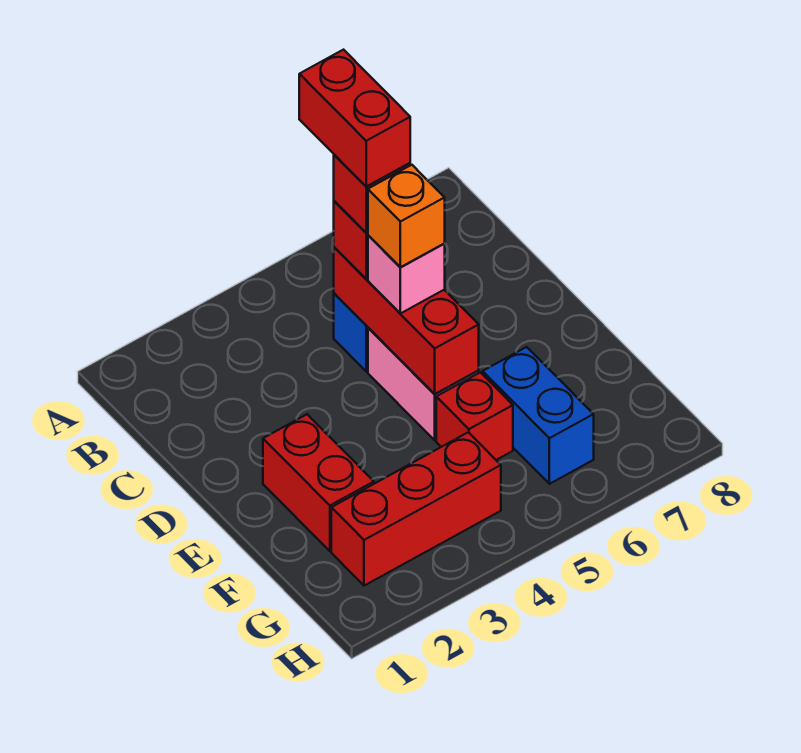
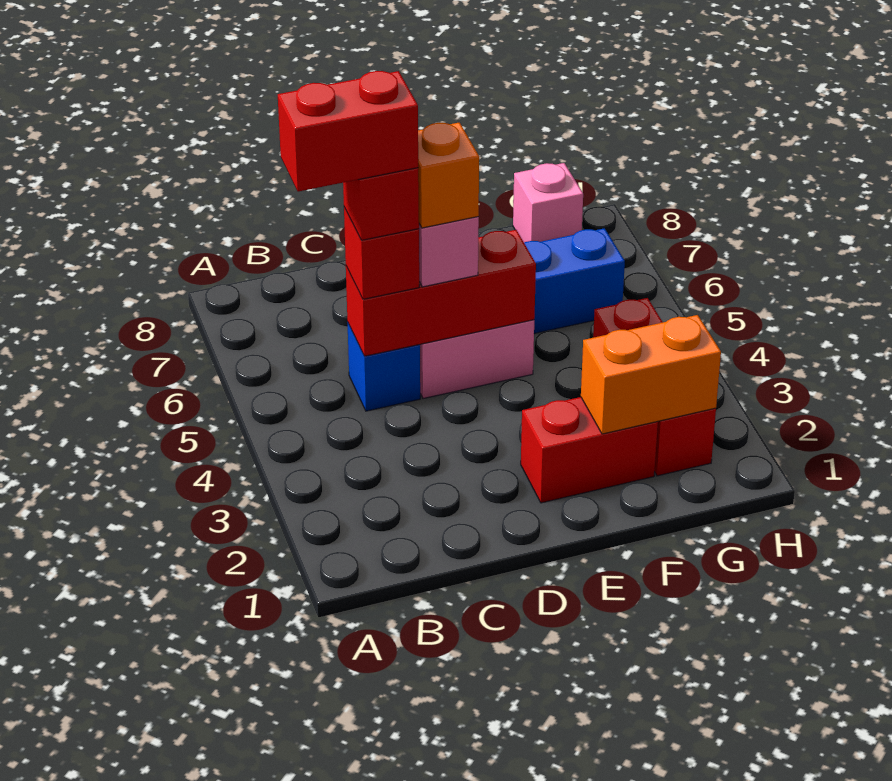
none -> orange 1x2 brick [581,315,721,434]
red 1x1 brick [436,372,513,460] -> none
none -> pink 1x1 brick [513,163,583,242]

